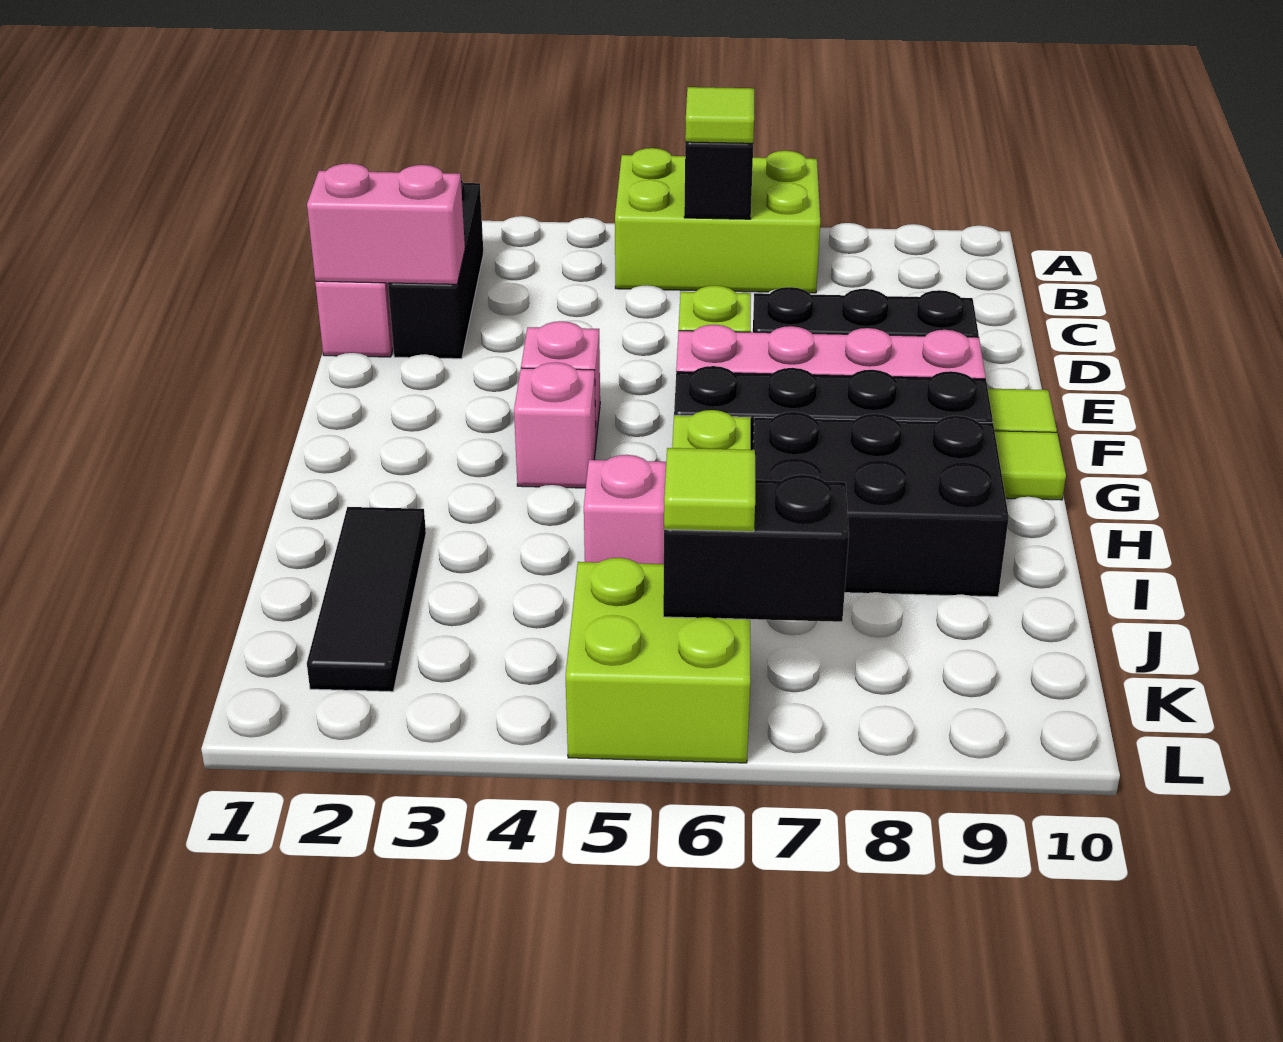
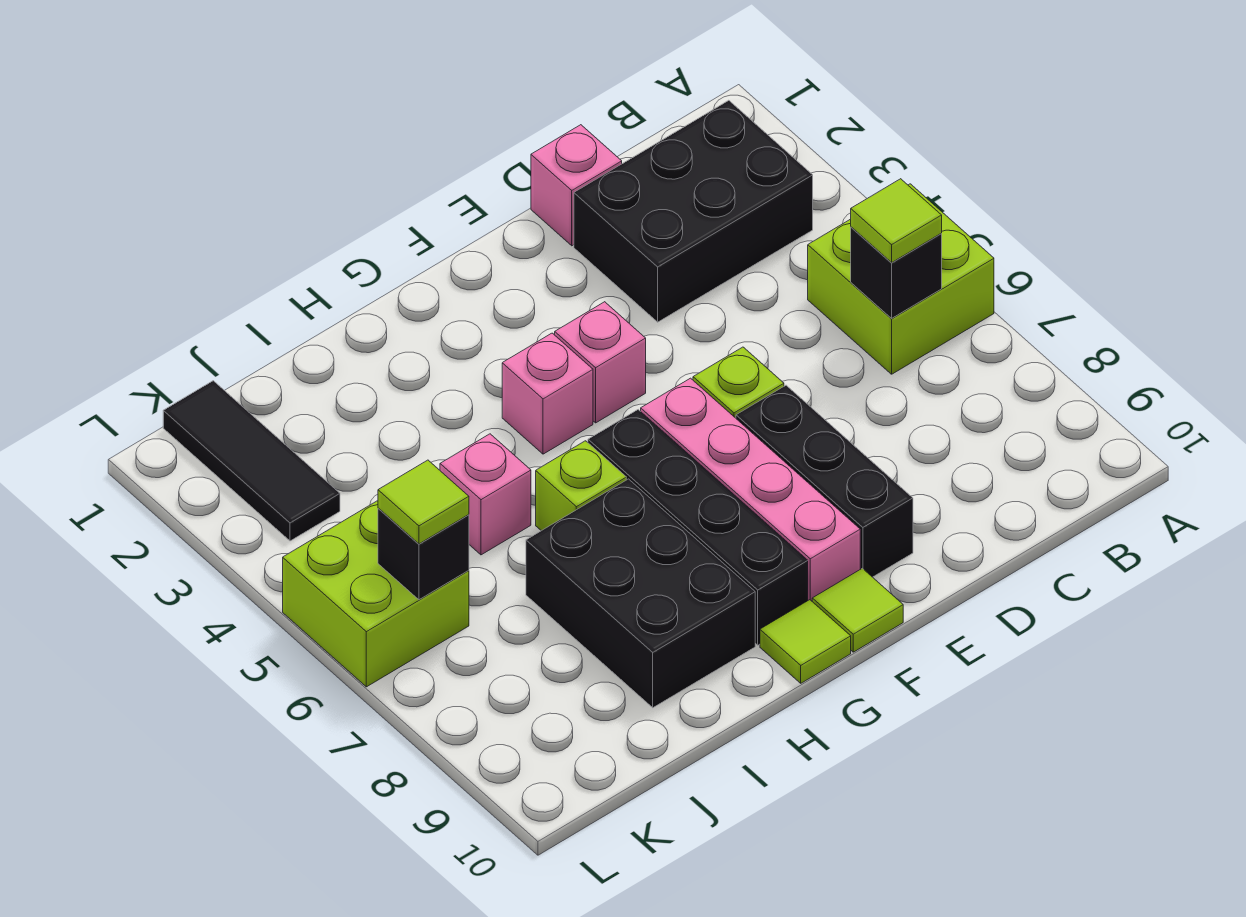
lime 2x3 brick [615,148,820,293] -> lime 2x2 brick [808,184,994,374]
black 1x3 brick [388,180,483,359] -> black 2x3 brick [574,100,813,322]
pink 1x2 brick [307,163,465,284] -> none
black 1x3 tile [307,507,426,692] -> black 1x3 tile turned to [163,381,340,541]
black 1x2 brick [663,475,849,622] -> black 1x1 brick [378,508,469,600]

